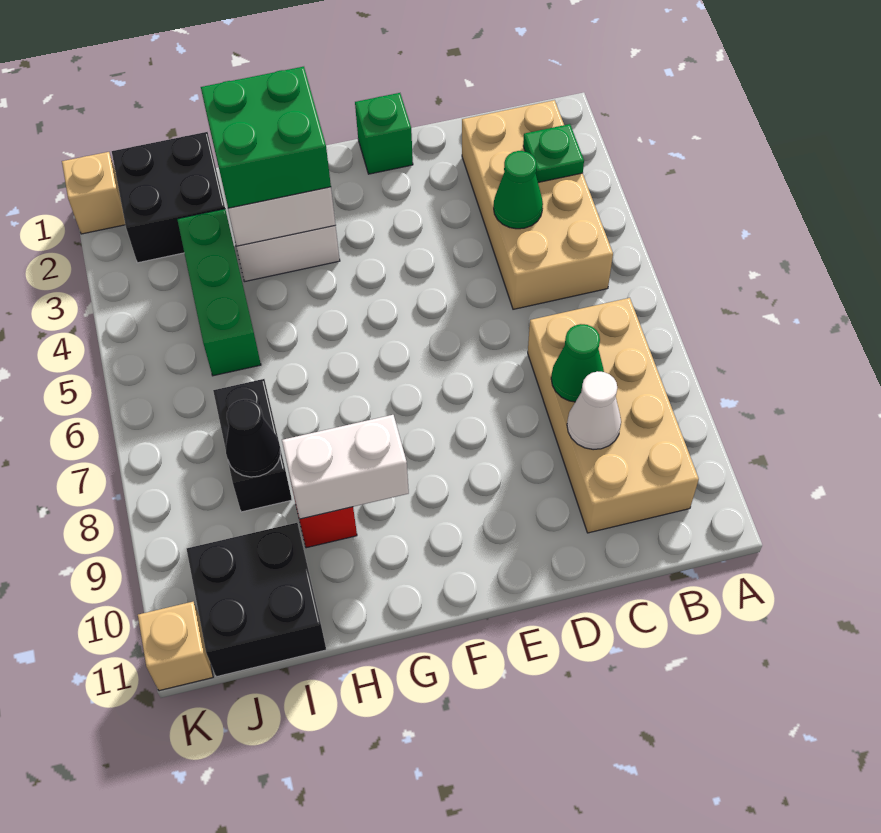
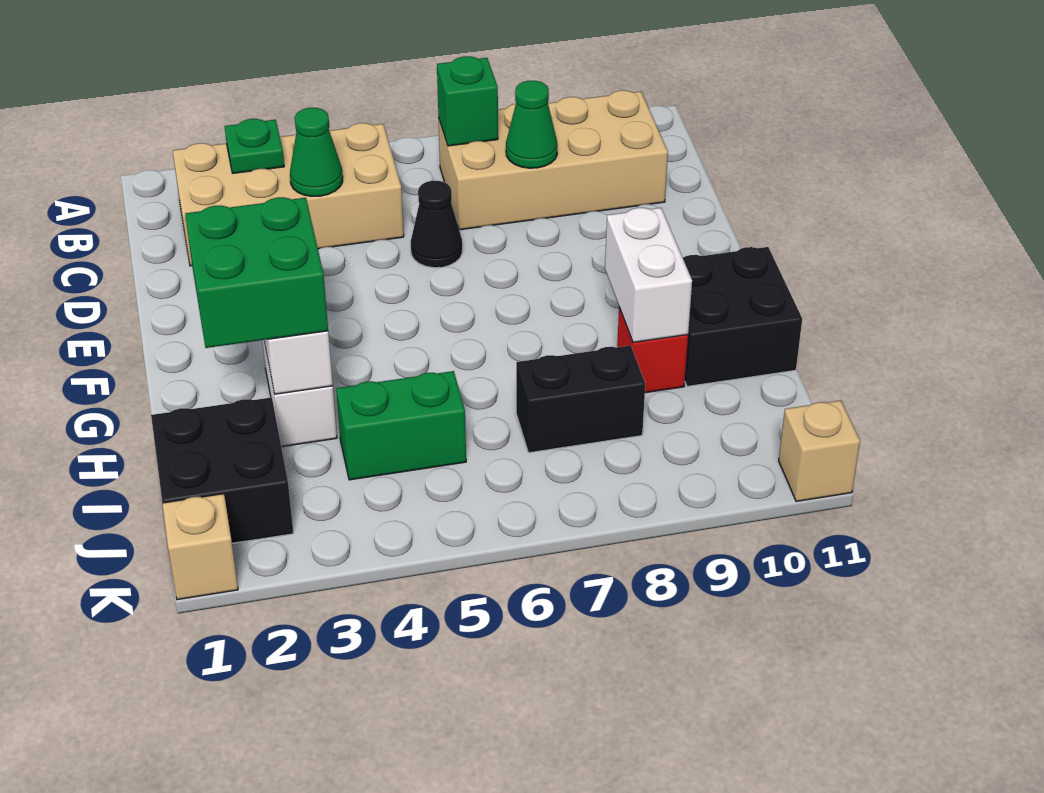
white 1x1 cone [567,371,621,450] -> none
green 1x1 brick [355,93,413,174] -> green 1x1 brick moved to [437,56,498,146]
green 1x3 brick [177,209,261,376] -> green 1x2 brick [336,371,466,480]
black 1x1 cone [226,399,281,477] -> black 1x1 cone moved to [411,181,462,268]
black 2x2 brick [187,523,326,677] -> black 2x2 brick moved to [683,247,802,386]

